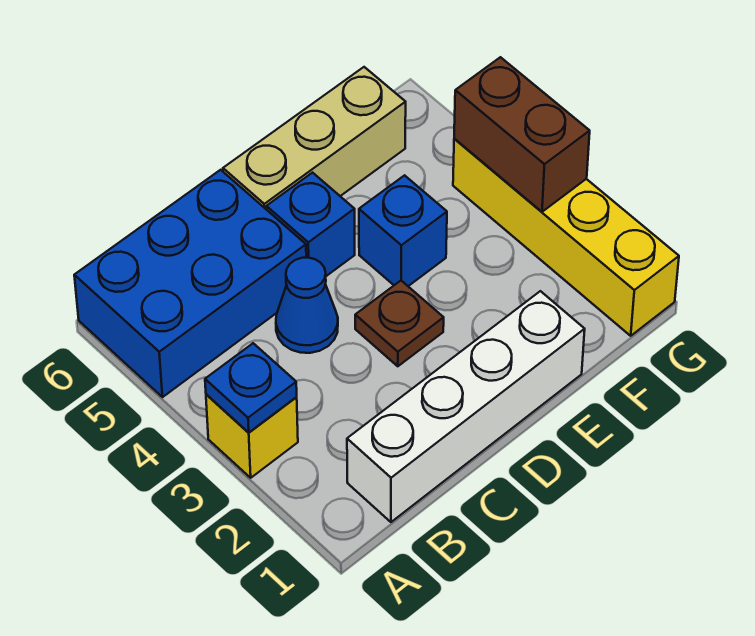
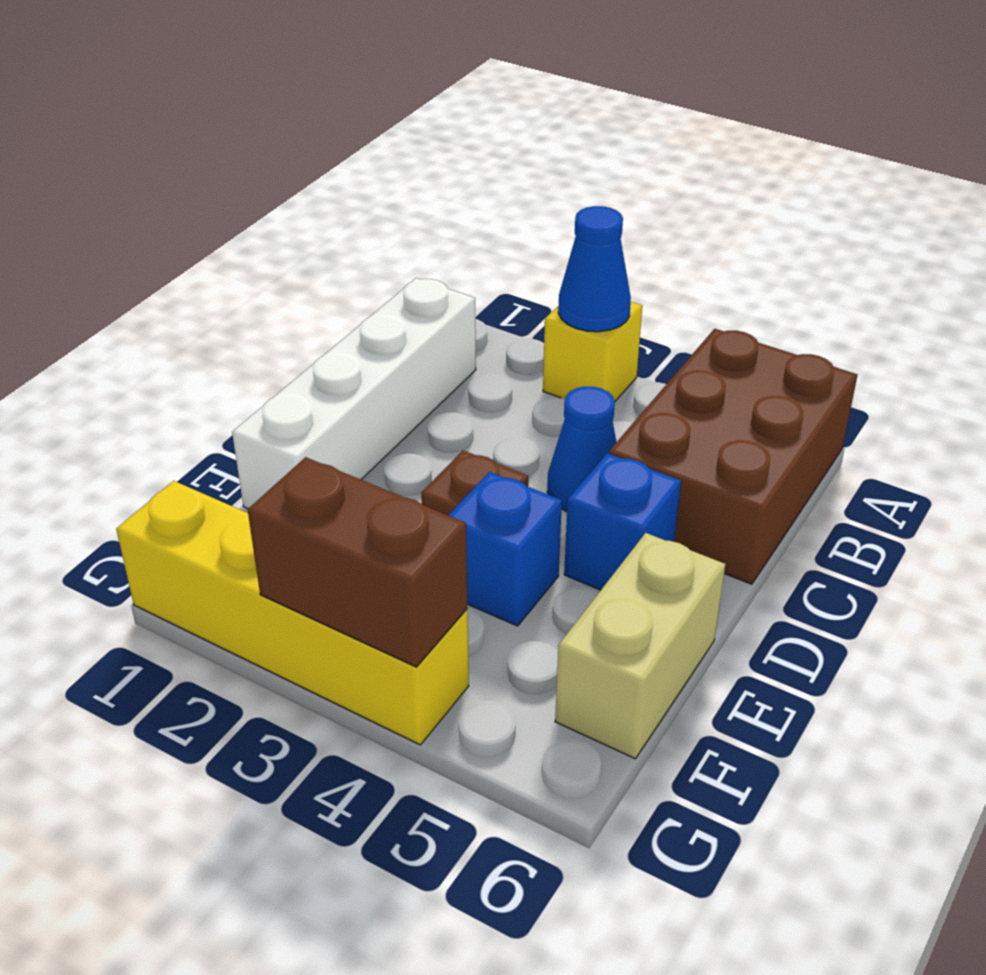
blue 1x1 plate [205,343,297,433] -> blue 1x1 cone [558,206,631,332]
blue 2x3 brick [74,170,306,397] -> brown 2x3 brick [609,329,857,584]
tan 1x3 brick [223,67,406,210] -> tan 1x2 brick [555,533,726,759]

